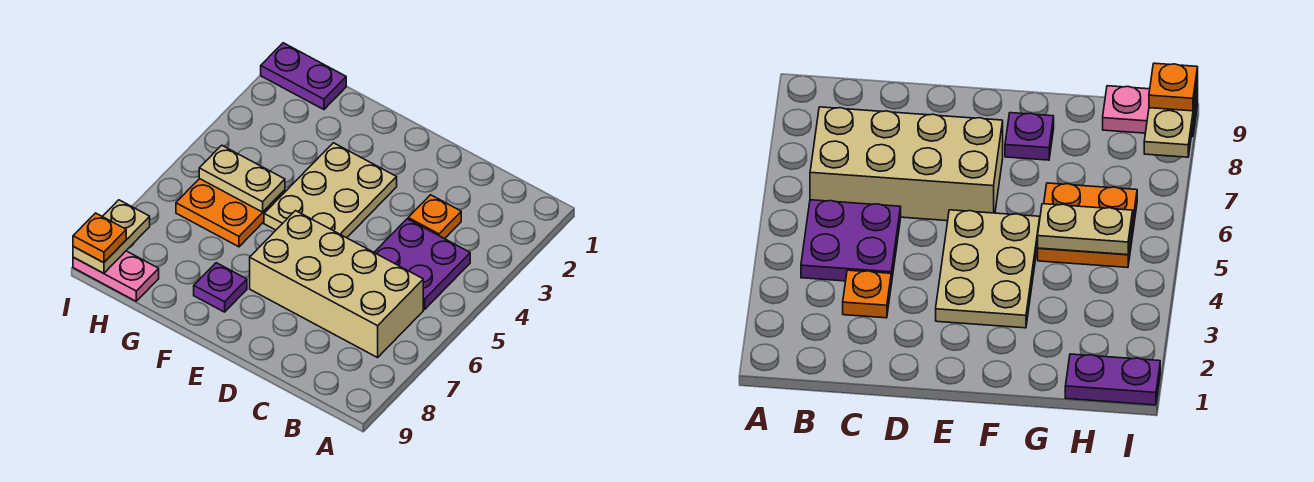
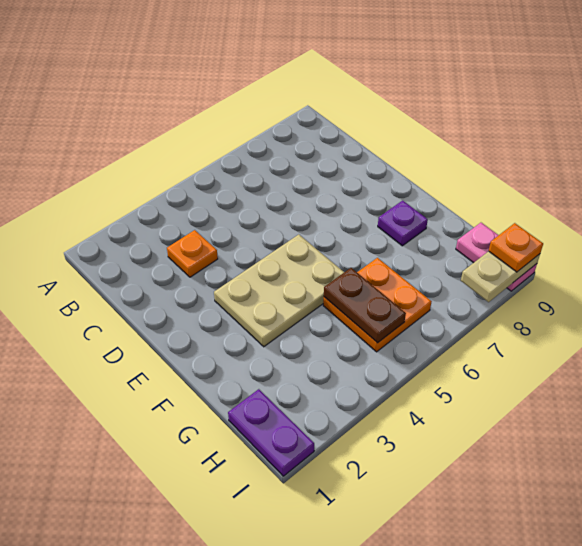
purple 2x2 plate [374,219,470,310] -> none
tan 2x4 brick [250,211,423,358] -> none
tan 1x2 plate [199,145,285,212] -> brown 1x2 plate [324,268,406,343]

